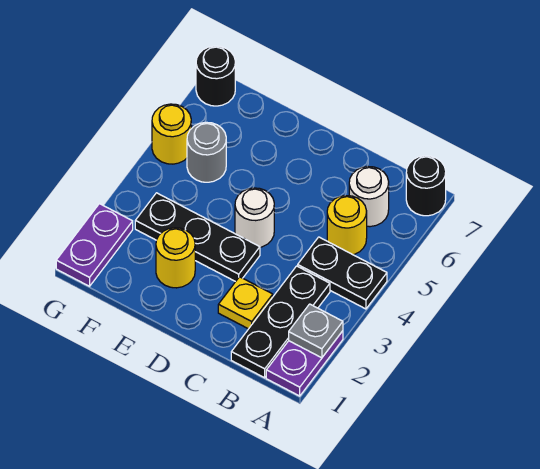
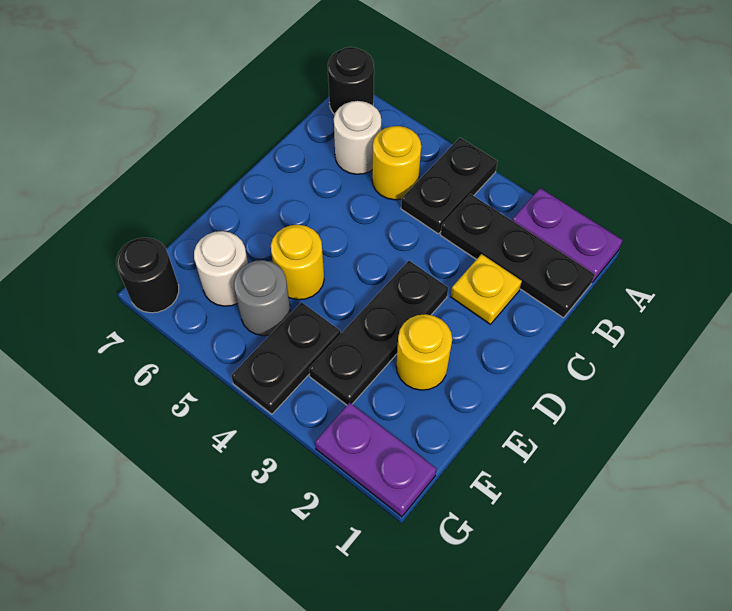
grey 1x1 plate [289,304,343,358] -> none
white 1x1 round brick [235,188,274,247] -> white 1x1 round brick moved to [194,231,248,306]
none -> black 1x2 plate [231,302,341,414]
yellow 1x1 round brick [152,104,191,164] -> yellow 1x1 round brick moved to [271,225,324,300]

